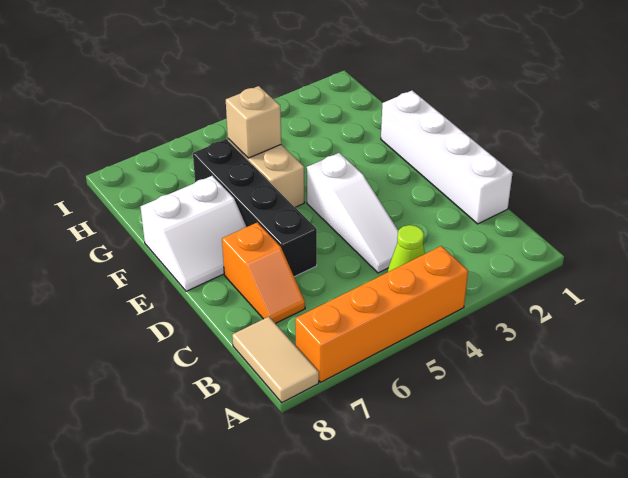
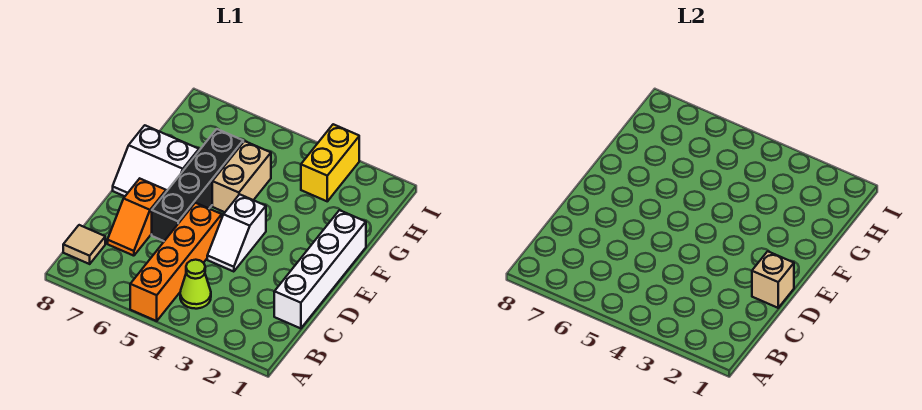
orange 1x4 brick [295,246,468,382] -> orange 1x4 brick turned to [130,203,222,321]
tan 1x2 tile [232,317,319,403] -> tan 1x1 tile [63,225,105,264]
white 1x3 slope [307,153,398,273] -> white 1x2 slope [207,194,266,272]
tan 1x1 brick [226,86,281,158] -> tan 1x1 brick moved to [752,251,794,308]
none -> yellow 1x2 brick [301,124,359,201]

